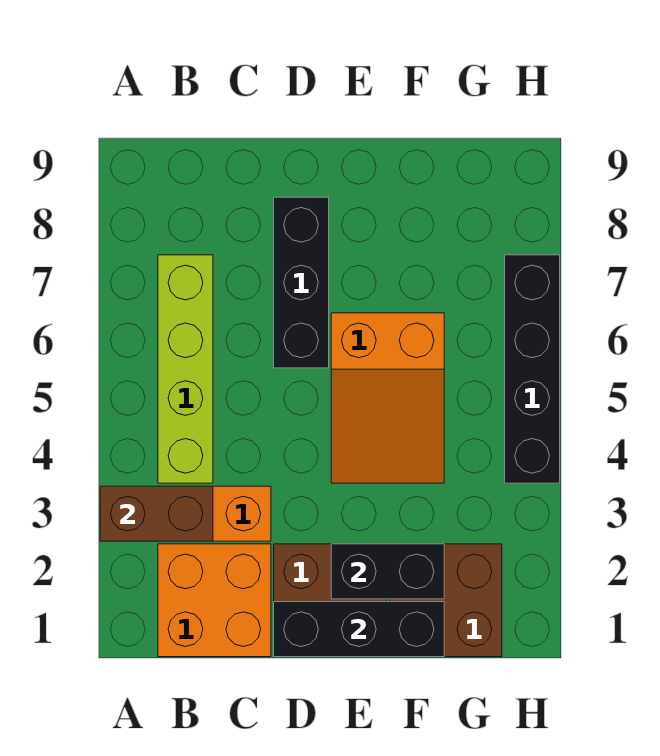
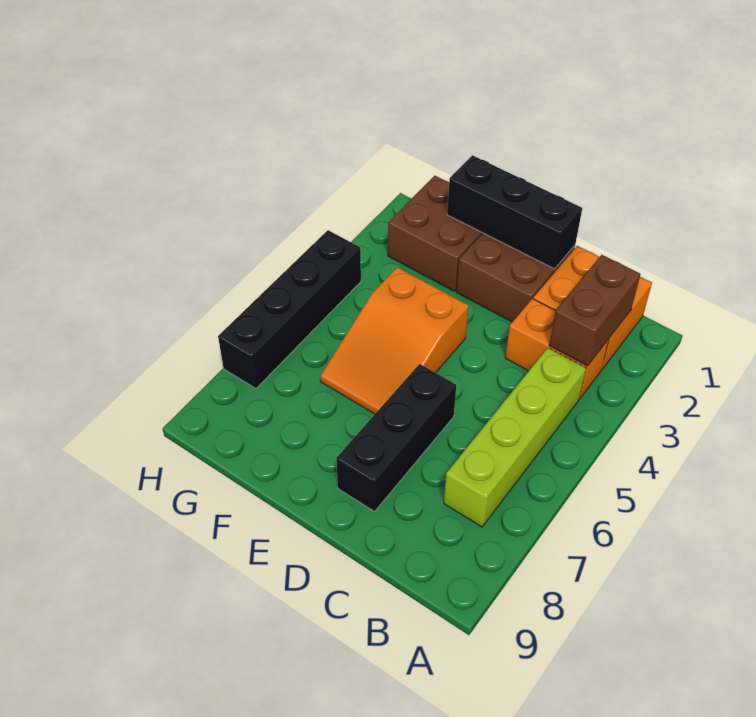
brown 1x2 brick [100,486,213,541] -> brown 1x2 brick turned to [549,255,640,366]
black 1x2 brick [331,544,444,599] -> none
orange 2x3 slope [331,313,444,483] -> orange 2x3 slope turned to [320,267,469,414]

